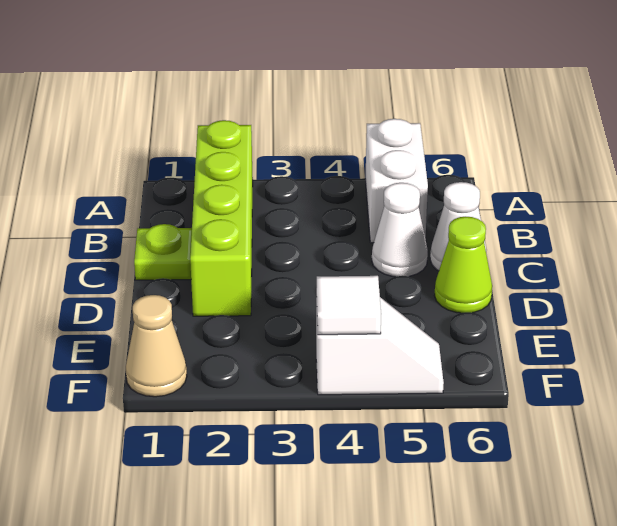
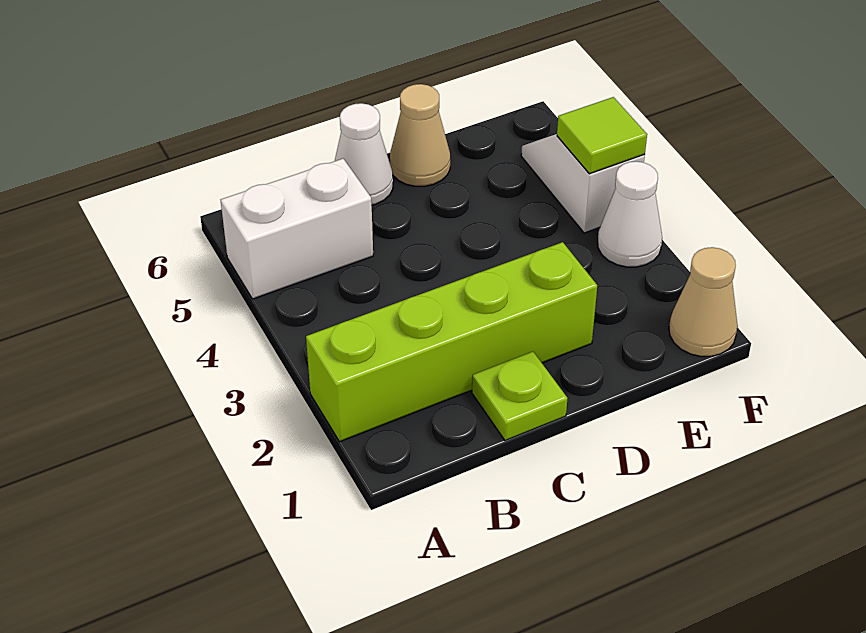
white 1x1 cone [372,183,428,277] -> white 1x1 cone moved to [598,161,662,267]
lime 1x1 cone [434,217,492,313] -> tan 1x1 cone [390,84,450,186]
white 1x1 tile [316,276,381,335] -> lime 1x1 tile [557,97,647,174]

